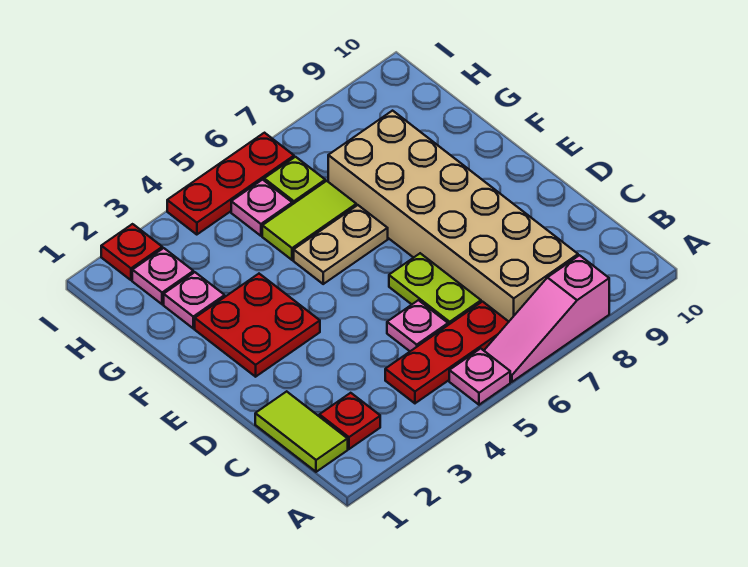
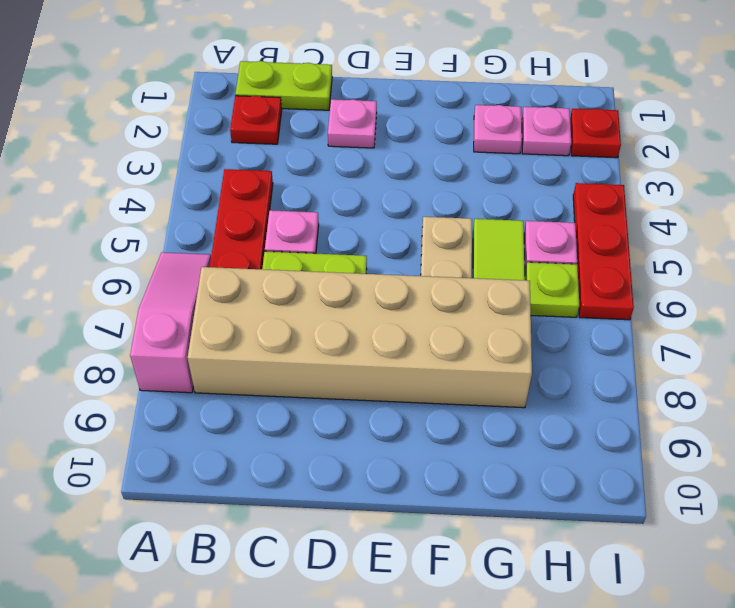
pink 1x1 plate [449,348,510,405] -> pink 1x1 plate moved to [328,99,377,148]
lime 1x2 tile [255,391,348,472] -> lime 1x2 plate [235,61,332,110]
red 2x2 plate [195,274,320,377] -> none

